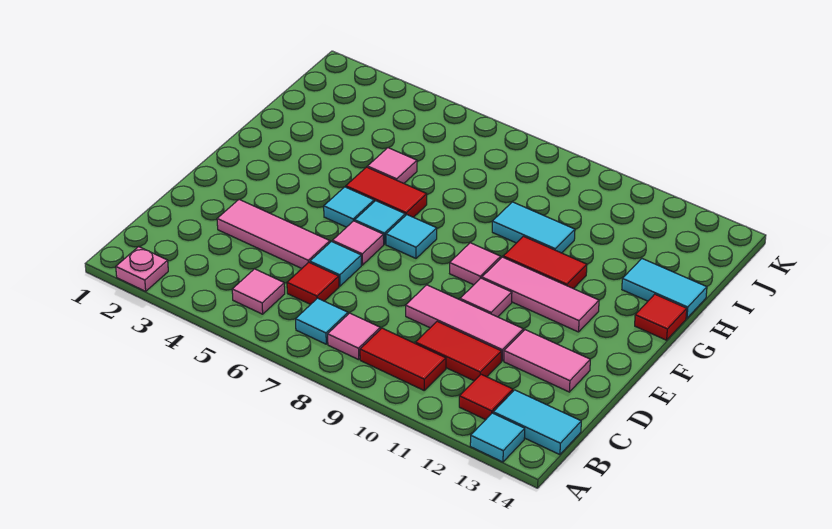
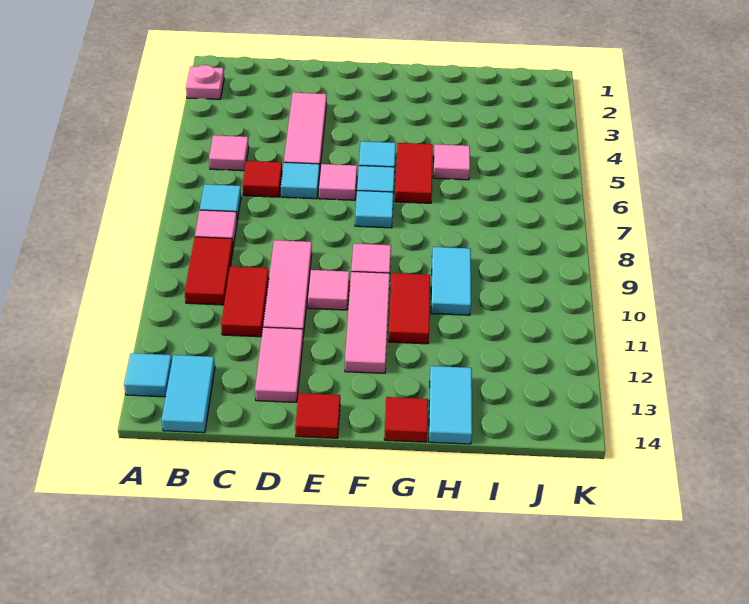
red 1x1 tile [459,374,513,420] -> red 1x1 tile moved to [295,393,340,438]

